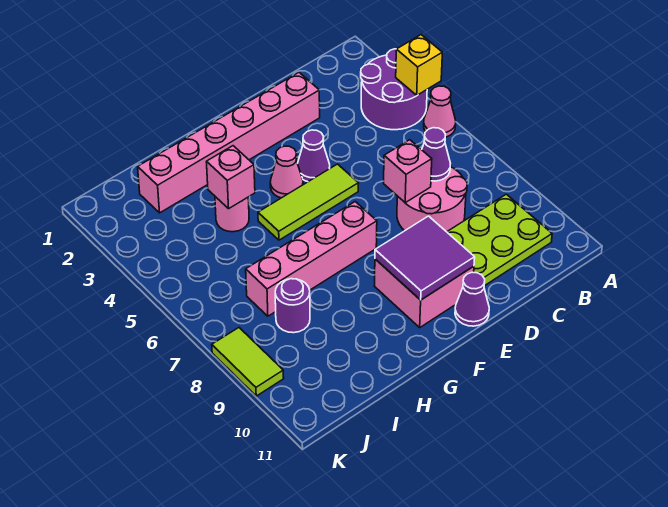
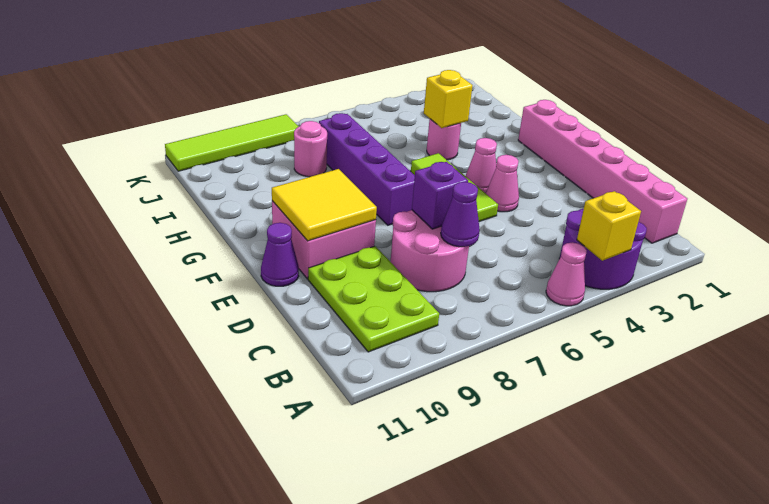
pink 1x6 brick [138,72,320,213] -> pink 1x6 brick moved to [518,100,687,243]
pink 1x1 brick [384,140,432,203] -> purple 1x1 brick [412,162,468,229]
purple 1x1 cone [298,130,330,182] -> pink 1x1 cone [486,155,519,212]
purple 2x2 tile [375,216,475,300] -> yellow 2x2 tile [272,169,377,241]
pink 1x4 brick [246,202,377,316] -> purple 1x4 brick [319,113,415,225]
pink 1x1 brick [207,146,255,209] -> yellow 1x1 brick [424,70,473,128]
purple 1x1 round brick [275,279,310,333] -> pink 1x1 round brick [294,121,327,177]
lime 1x2 tile [212,328,284,396] -> lime 1x4 tile [165,114,299,171]

